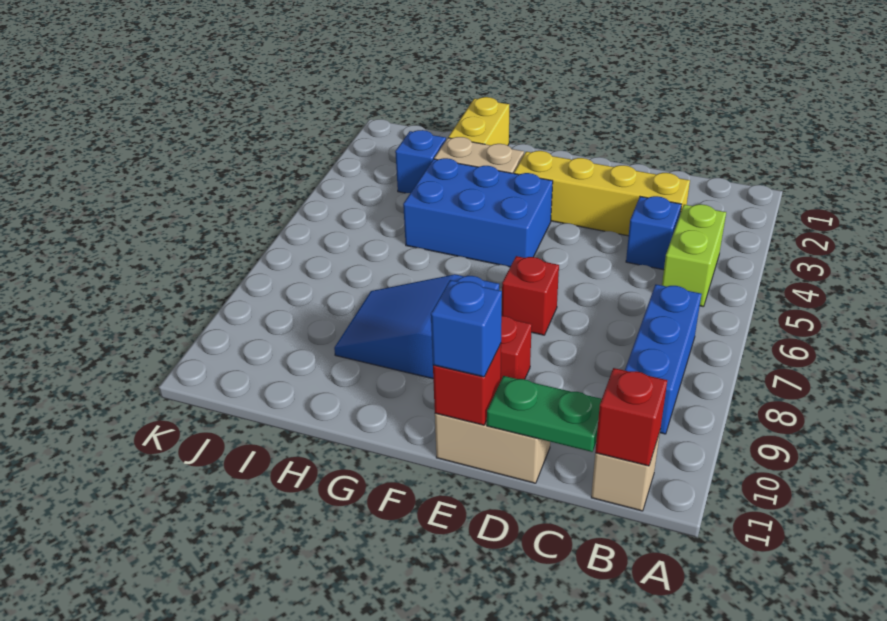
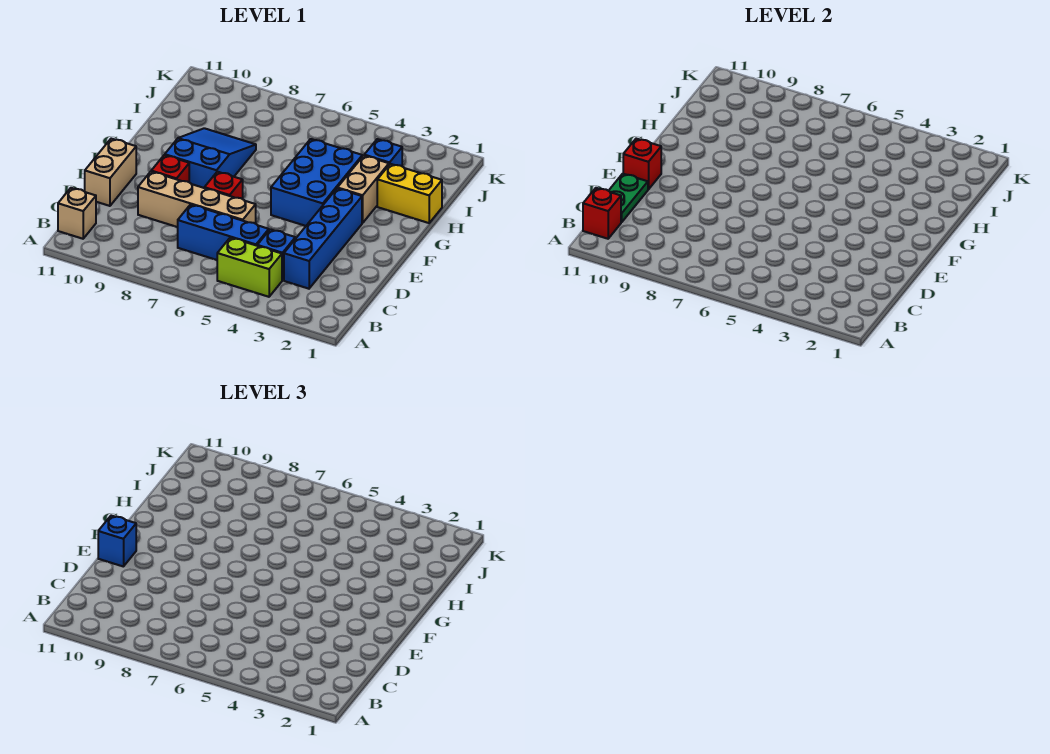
blue 1x3 brick [625,284,701,434] -> blue 1x3 brick moved to [178,205,269,260]
yellow 1x4 brick [514,151,690,236] -> blue 1x4 brick [284,188,362,289]
none -> tan 1x4 brick [138,172,256,227]

